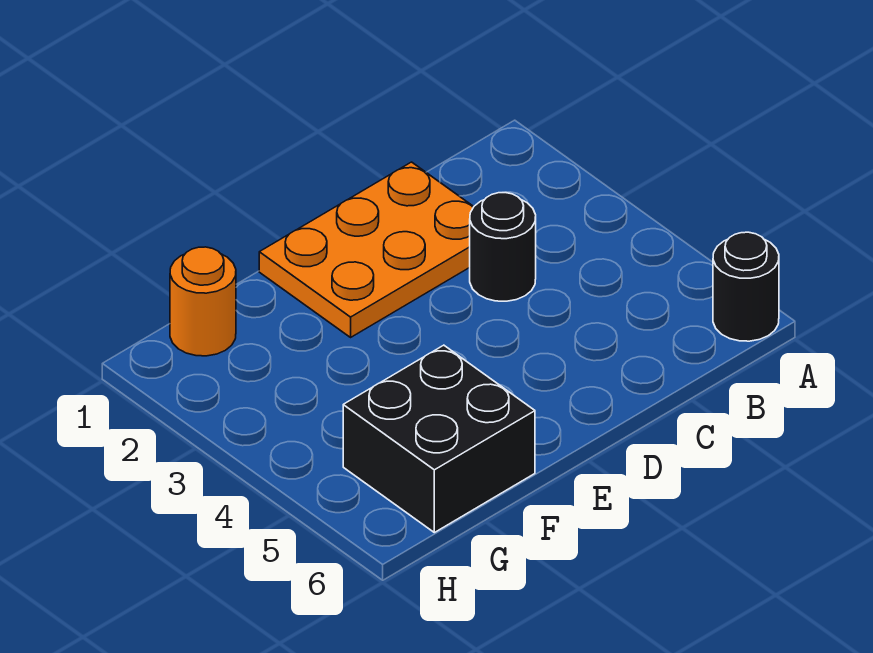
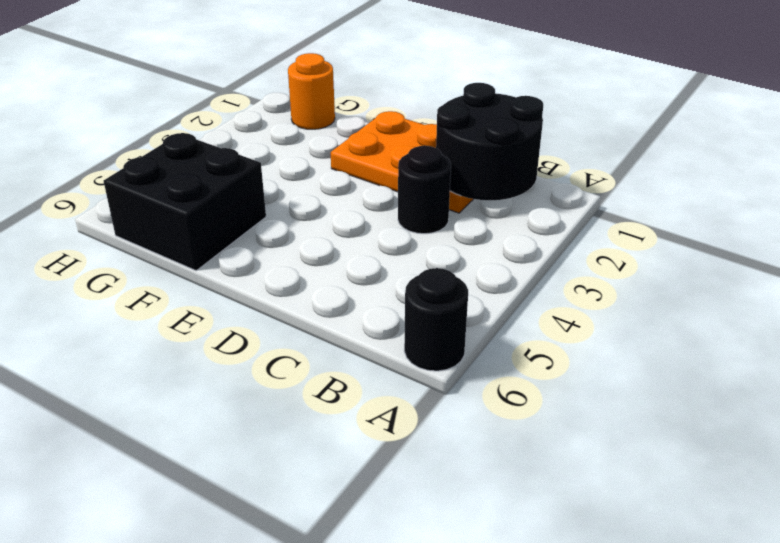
none -> black 2x2 round brick [436,83,543,200]

